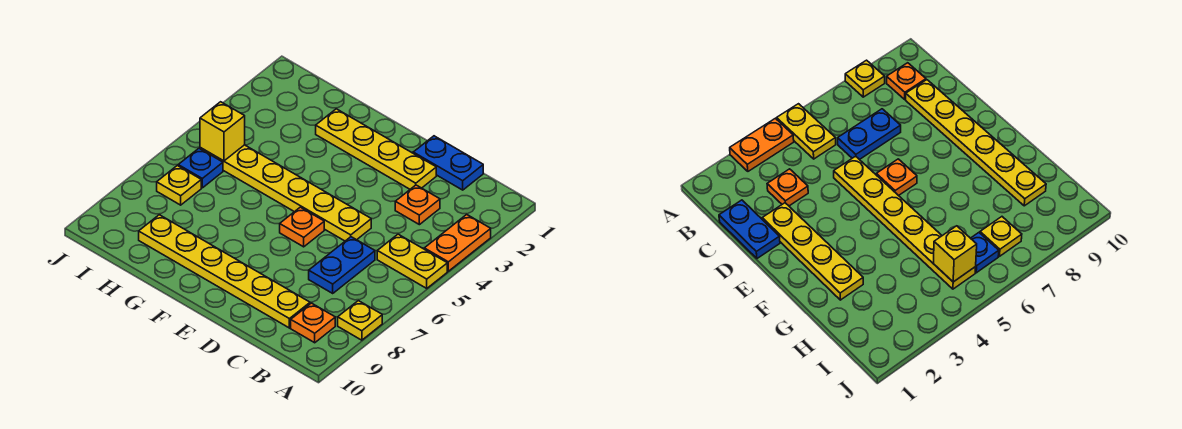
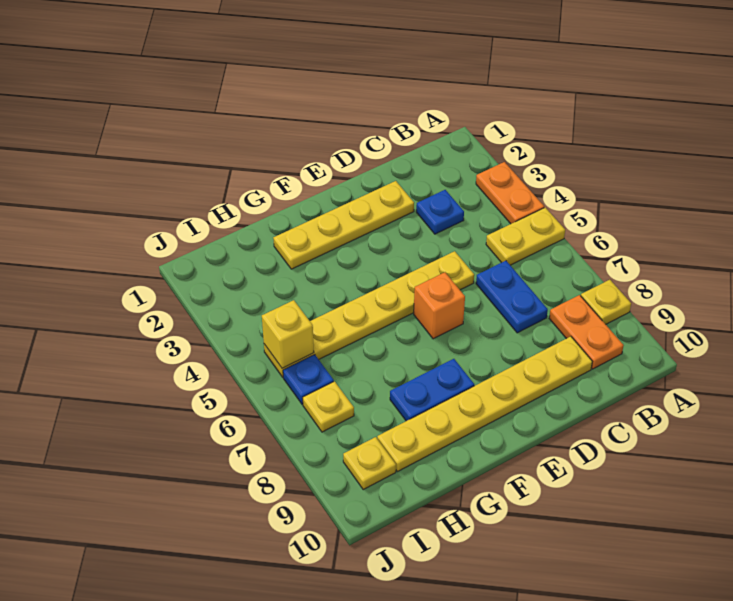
orange 1x1 plate [291,303,335,343] -> orange 1x2 plate [549,295,624,369]
blue 1x2 plate [413,136,483,190] -> blue 1x2 plate moved to [390,359,474,421]
orange 1x1 plate [395,185,440,225] -> blue 1x1 plate [416,190,464,234]
orange 1x1 plate [280,207,324,247] -> orange 1x1 brick [414,272,465,339]
none -> yellow 1x1 plate [343,437,396,489]

